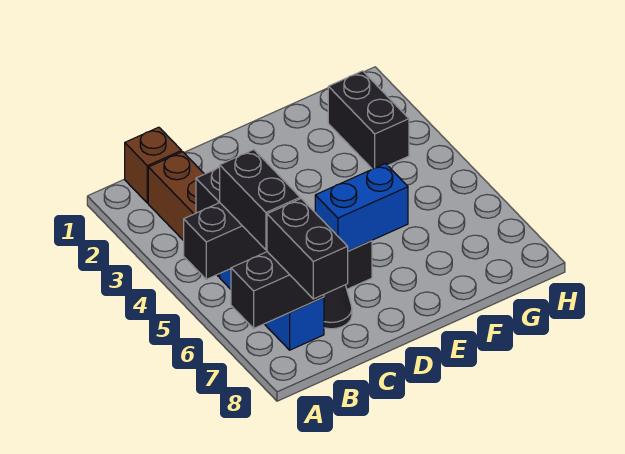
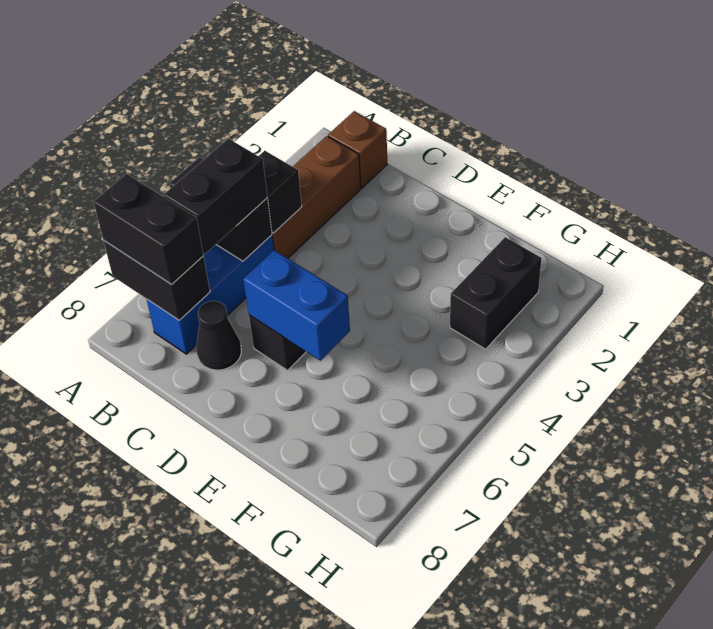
black 1x2 brick [267,199,348,299] -> black 1x2 brick turned to [94,174,203,284]

